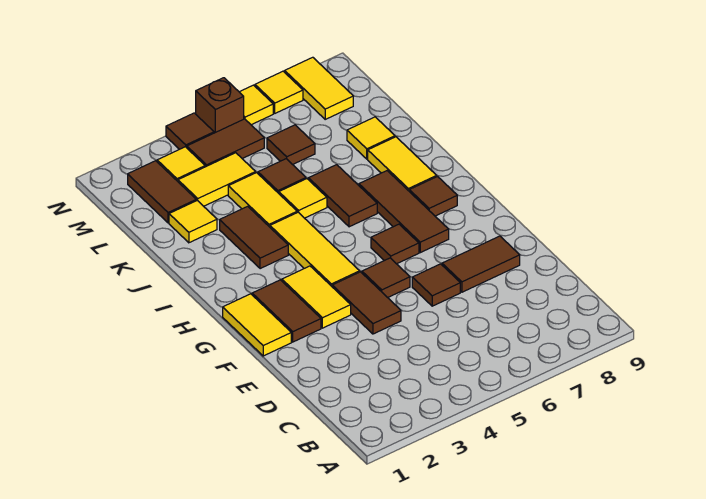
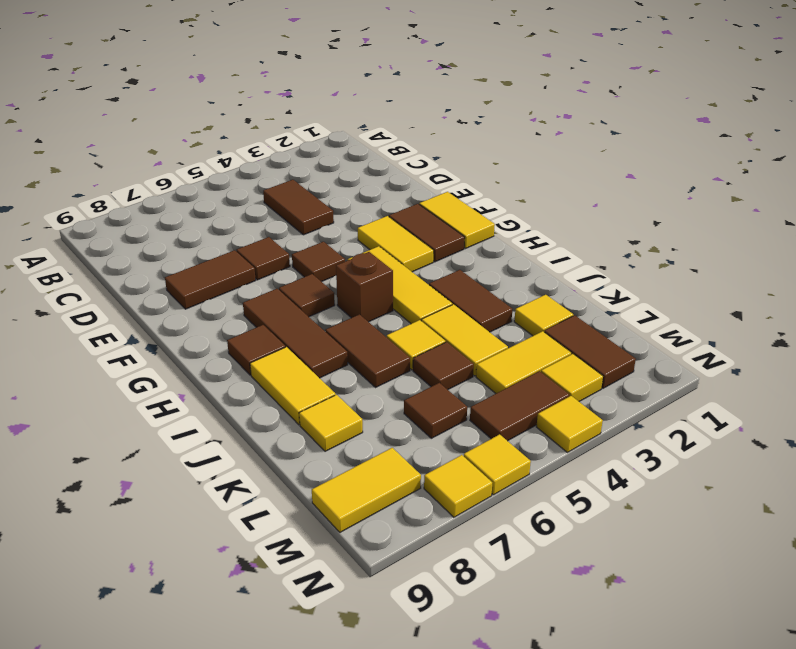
brown 1x2 tile [332,272,401,334] -> brown 1x2 tile moved to [263,180,334,235]
yellow 1x2 tile [285,57,353,119] -> yellow 1x2 tile turned to [312,448,421,532]
brown 1x1 tile [166,113,214,149] -> yellow 1x1 tile [536,396,603,452]
brown 1x1 brick [196,78,244,133] -> brown 1x1 brick moved to [336,252,393,322]

